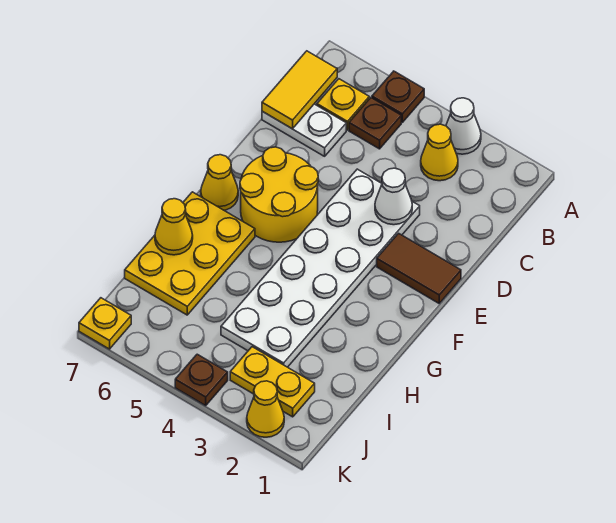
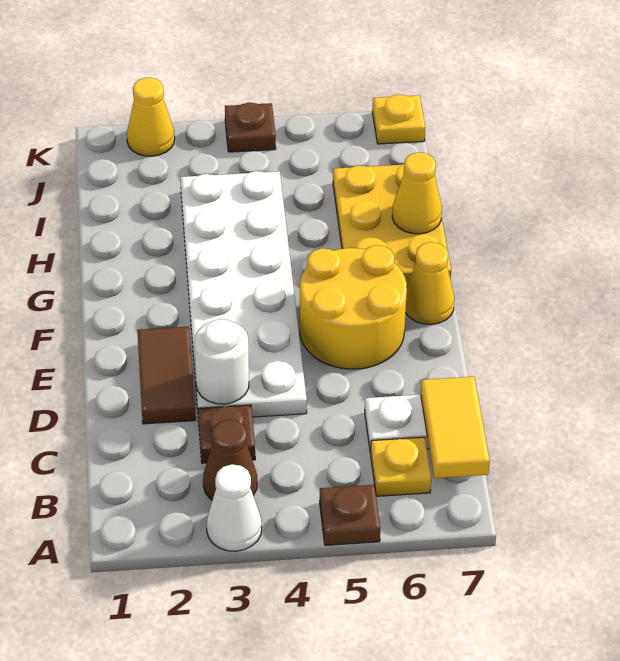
yellow 1x1 cone [421,124,458,181] -> brown 1x1 cone [203,420,257,500]
brown 1x1 plate [349,98,401,149] -> brown 1x1 plate moved to [198,405,255,463]
white 1x1 cone [375,168,412,225] -> white 1x1 round brick [195,319,249,404]
brown 1x2 tile [377,233,461,303] -> brown 1x2 tile turned to [137,327,196,424]
yellow 1x2 plate [230,347,315,417] -> none

